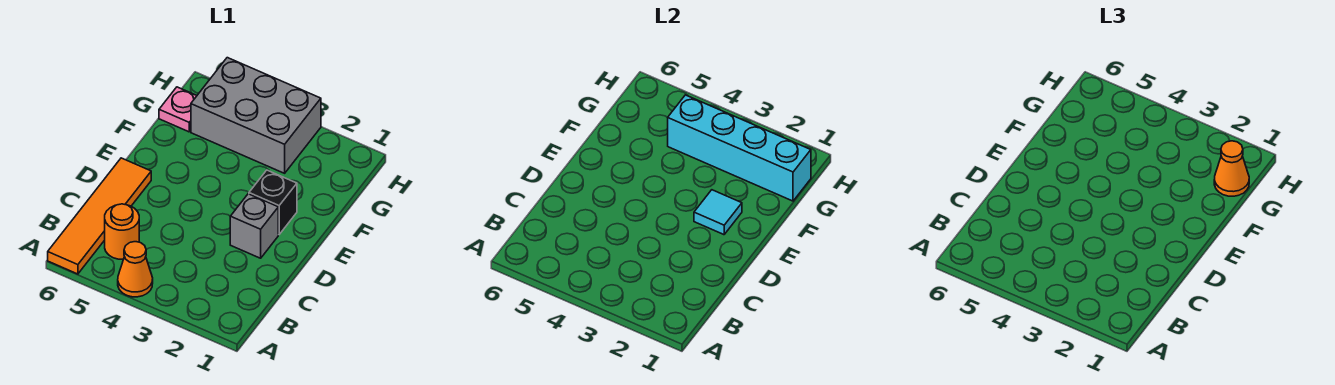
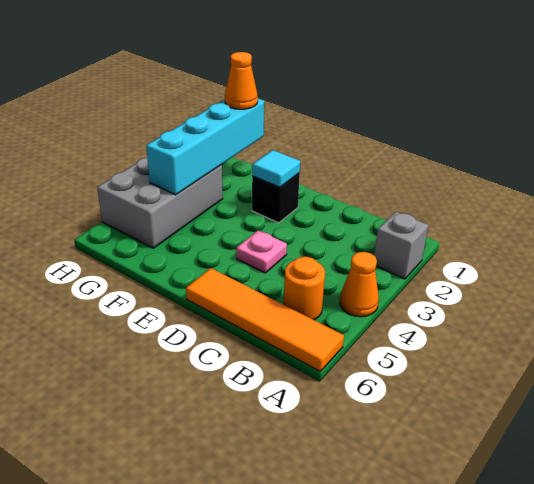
grey 1x1 brick [230,194,278,258] -> grey 1x1 brick moved to [374,212,428,279]
pink 1x1 plate [159,87,197,132] -> pink 1x1 plate moved to [236,230,287,273]

